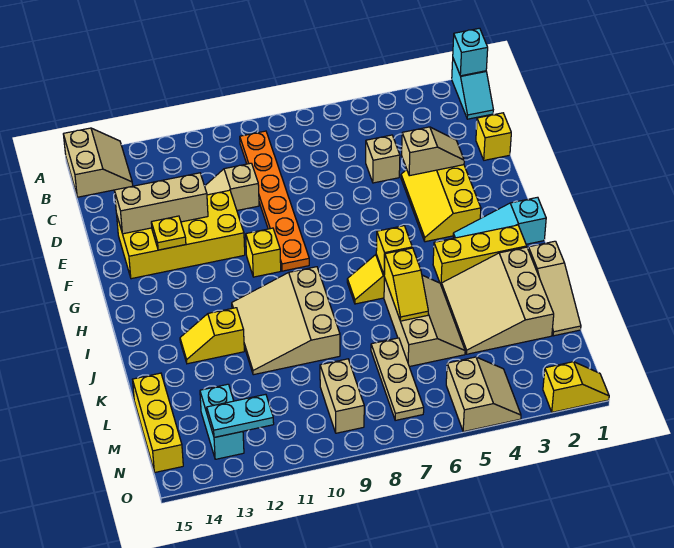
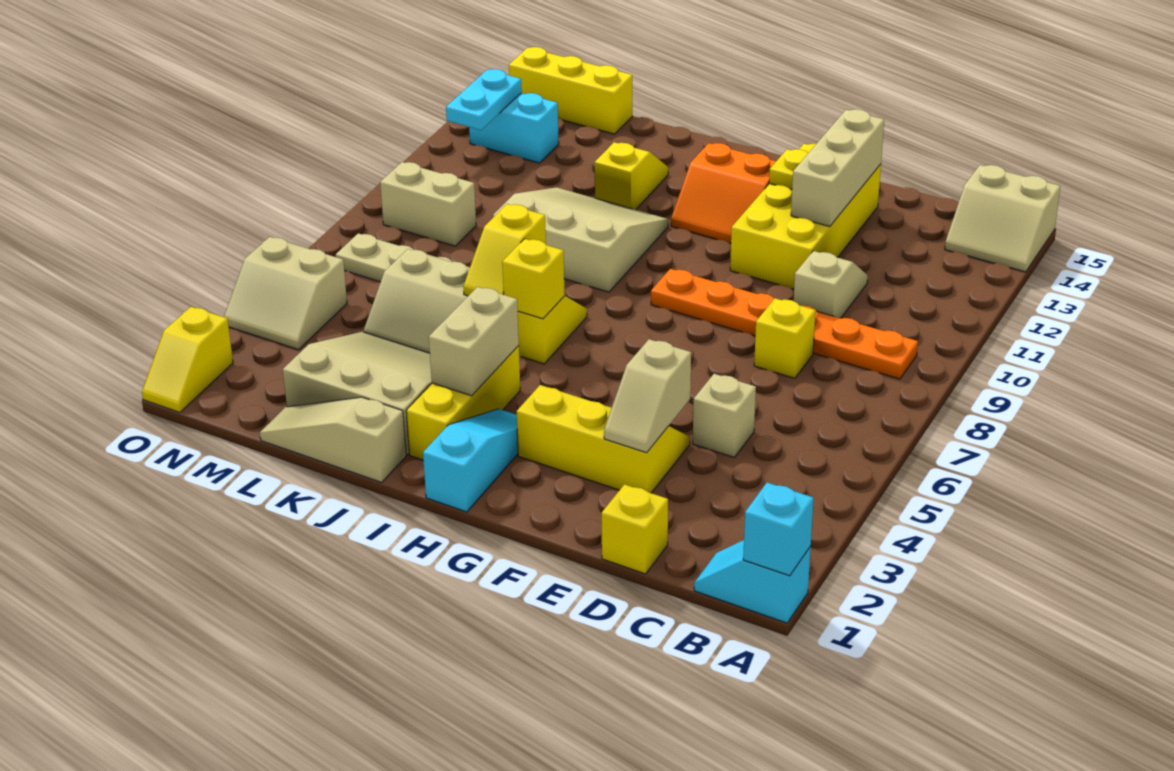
yellow 1x1 brick [246,228,281,277] -> yellow 1x1 brick moved to [754,298,815,378]
none -> orange 2x2 slope [671,143,776,243]
none -> tan 1x2 brick [429,287,519,396]
yellow 1x2 slope [384,248,428,321] -> yellow 1x2 slope turned to [463,204,546,296]

